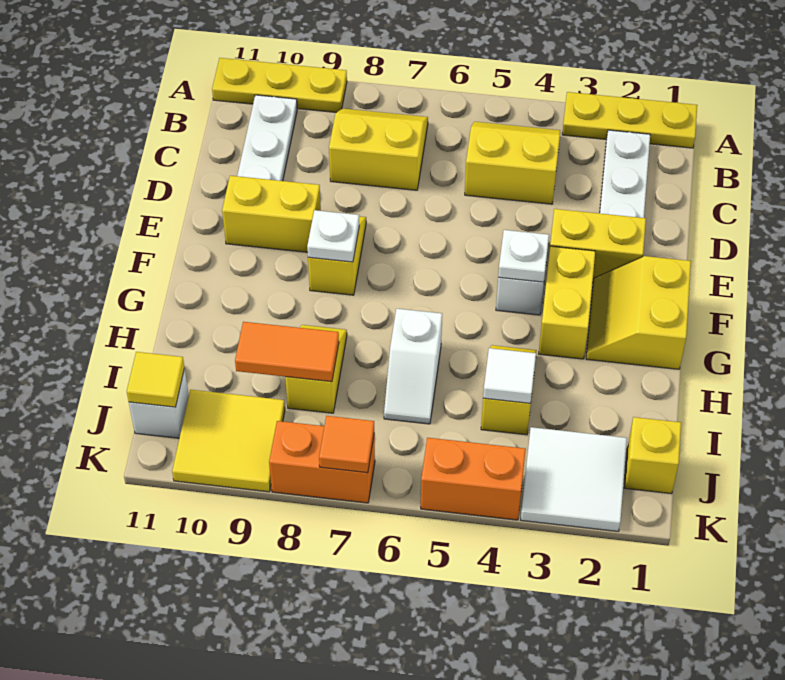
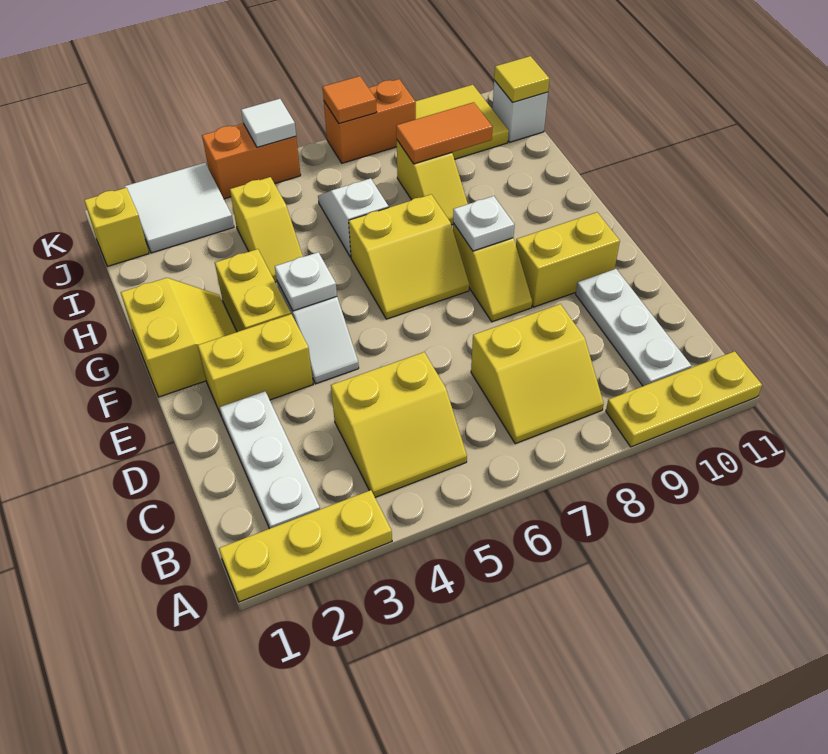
none -> yellow 2x2 slope [349,194,469,319]
white 1x1 tile [483,348,536,403] -> white 1x1 tile moved to [241,99,296,147]

